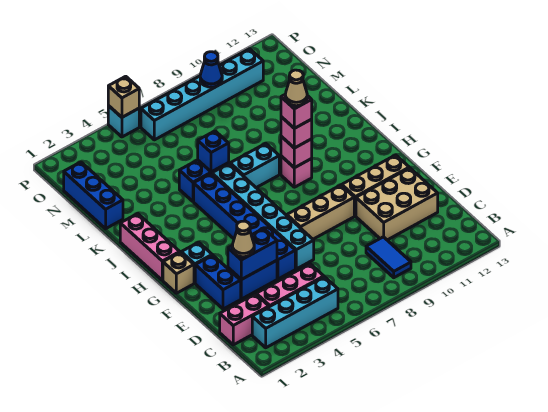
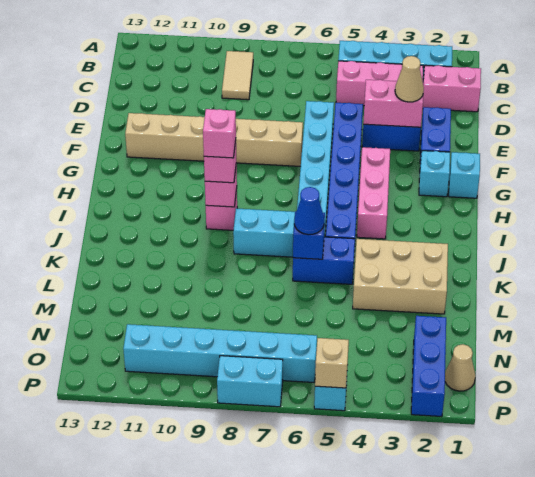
blue 1x2 tile [366,237,411,278] -> tan 1x2 tile [222,51,253,100]
tan 2x3 brick [356,168,438,240] -> tan 2x3 brick moved to [353,239,448,314]
blue 1x2 brick [228,228,277,280] -> pink 1x2 brick [363,80,424,127]
tan 1x1 brick [163,252,194,293] -> cyan 1x1 brick [449,152,480,198]
pink 1x3 brick [120,213,180,280] -> pink 1x3 brick moved to [357,147,390,239]
tan 1x1 cone [285,70,307,106] -> tan 1x1 cone moved to [445,344,475,391]
blue 1x3 brick [64,162,123,229] -> blue 1x3 brick moved to [411,316,446,417]
blue 1x1 cone [200,52,222,87] -> blue 1x1 cone moved to [294,187,324,235]
none -> cyan 1x2 brick [217,356,283,407]

